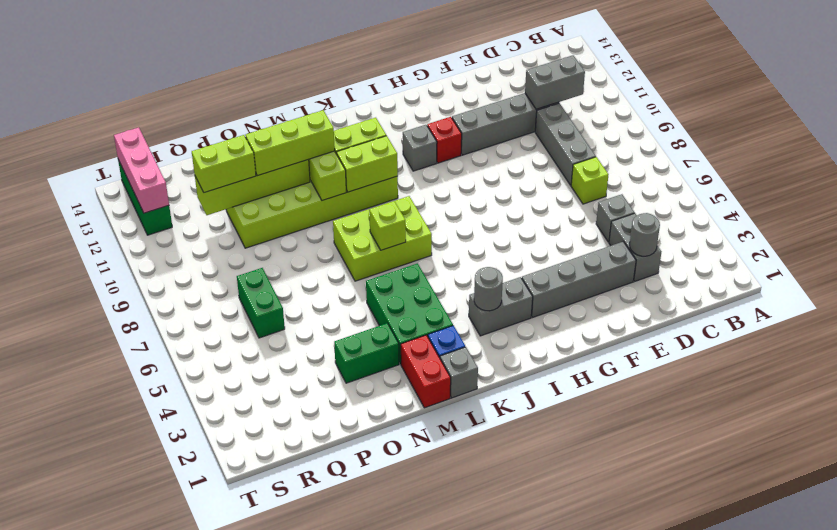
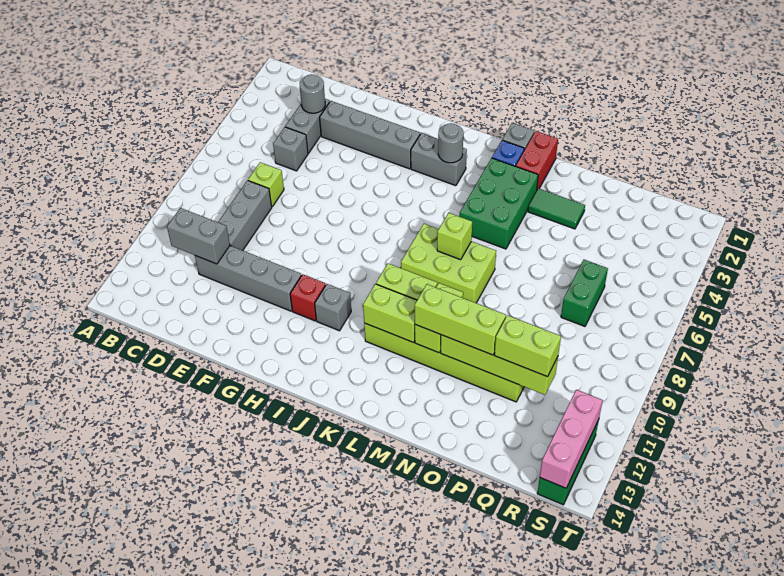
green 1x2 brick [334,323,399,383] -> green 1x2 tile [528,188,585,229]

